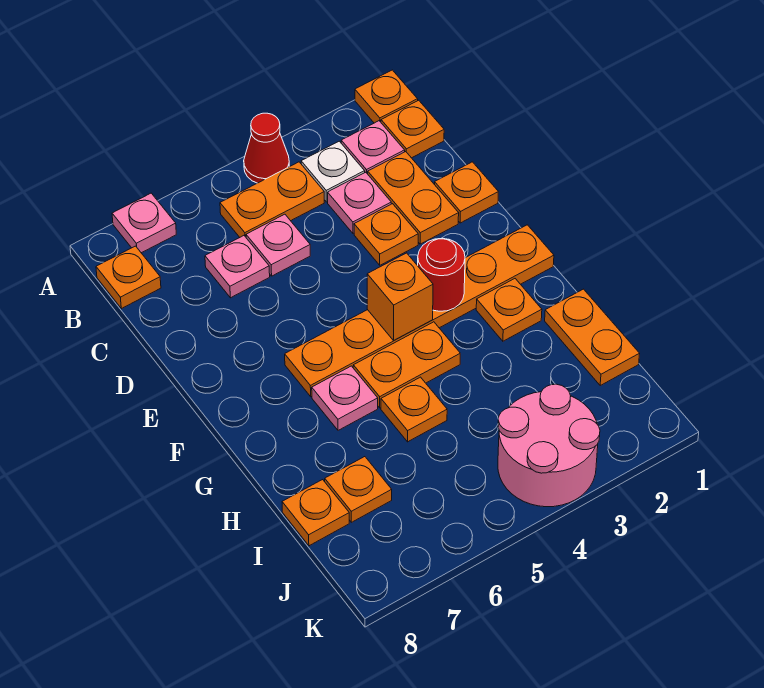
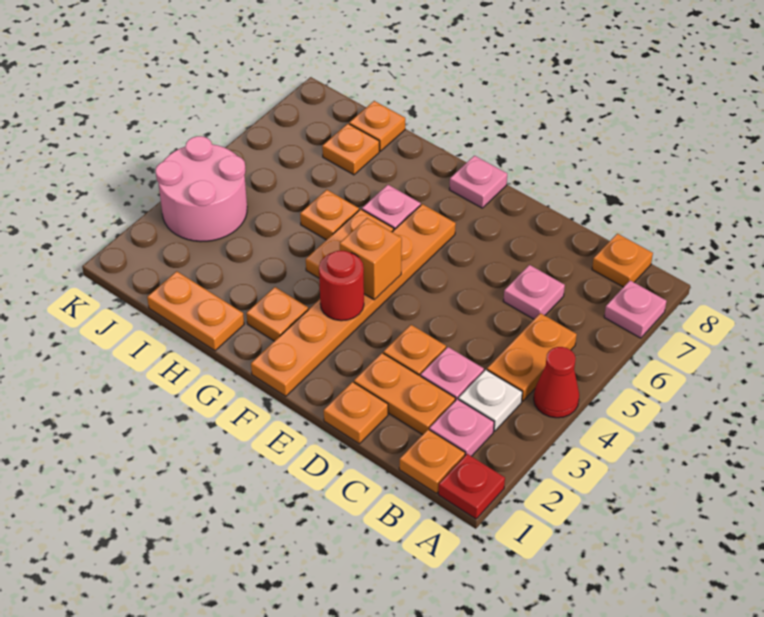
orange 1x1 plate [355,70,418,123] -> red 1x1 plate [438,454,505,519]
pink 1x1 plate [246,214,310,276] -> pink 1x1 plate moved to [449,156,507,208]

